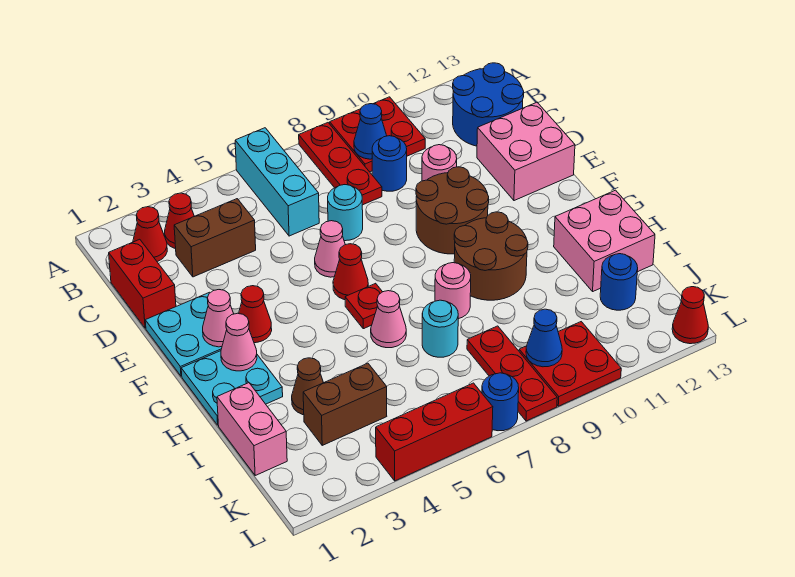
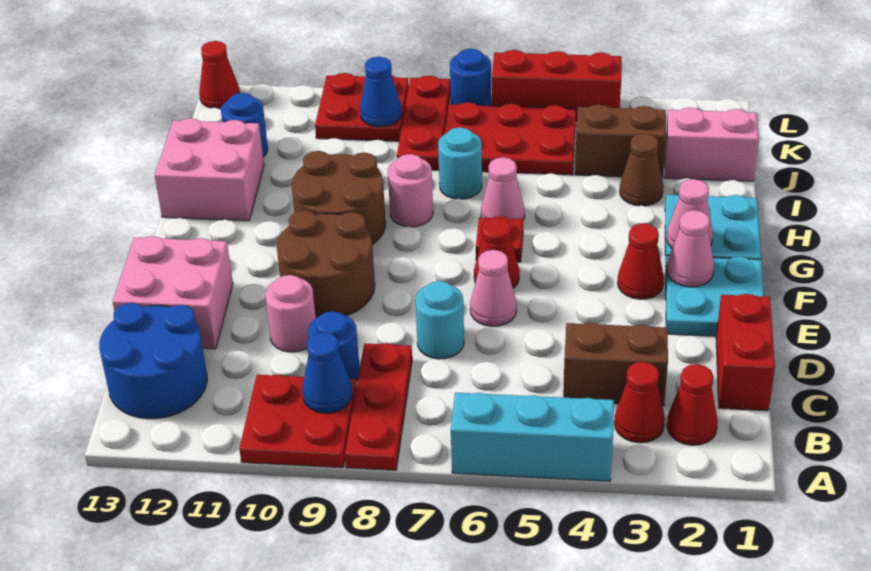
cyan 1x3 brick [235,128,319,236] -> cyan 1x3 brick turned to [451,392,614,481]
pink 1x2 brick [217,383,287,475] -> pink 1x2 brick turned to [665,107,759,181]
none -> red 2x3 plate [445,102,576,175]

